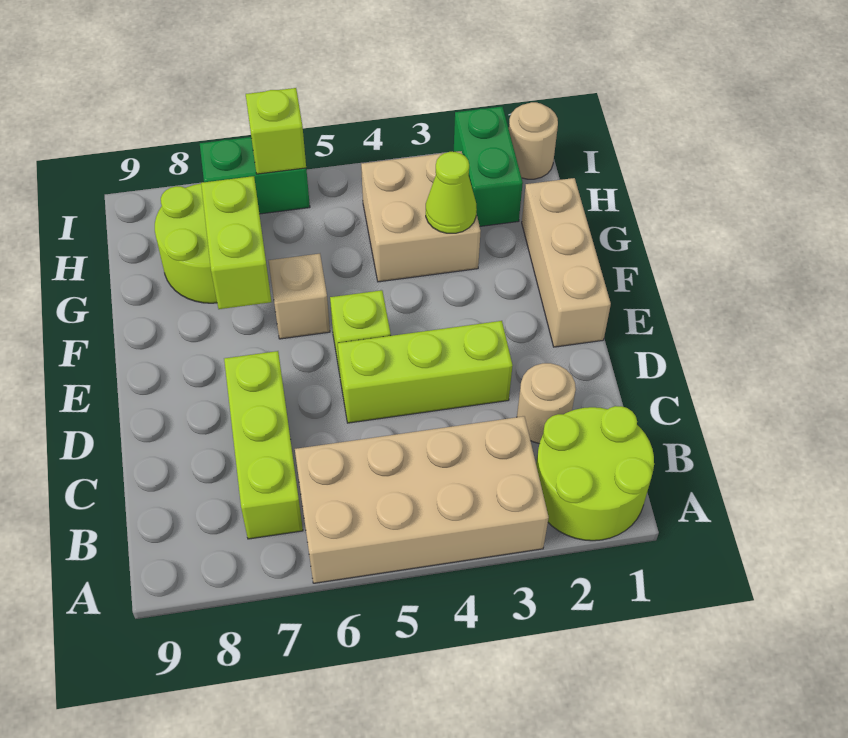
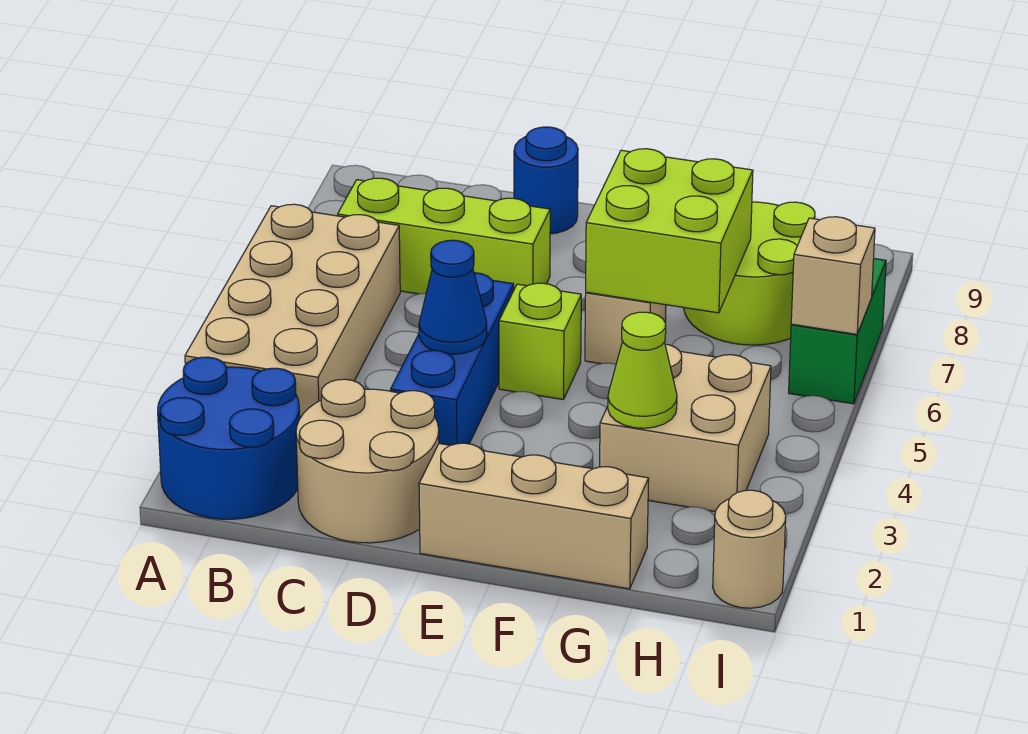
lime 2x2 round brick [536,406,654,541] -> blue 2x2 round brick [158,357,300,519]
tan 1x1 round brick [517,363,576,444] -> tan 2x2 round brick [296,379,439,543]
lime 1x3 brick [338,321,513,423] -> blue 1x3 brick [391,273,514,445]
none -> blue 1x1 cone [419,240,487,354]
none -> blue 1x1 round brick [514,127,578,234]
lime 1x2 brick [201,176,271,309] -> lime 2x2 brick [586,149,753,313]
green 1x2 brick [454,107,523,226] -> none
lime 1x1 brick [246,88,306,174] -> tan 1x1 brick [791,217,875,334]

